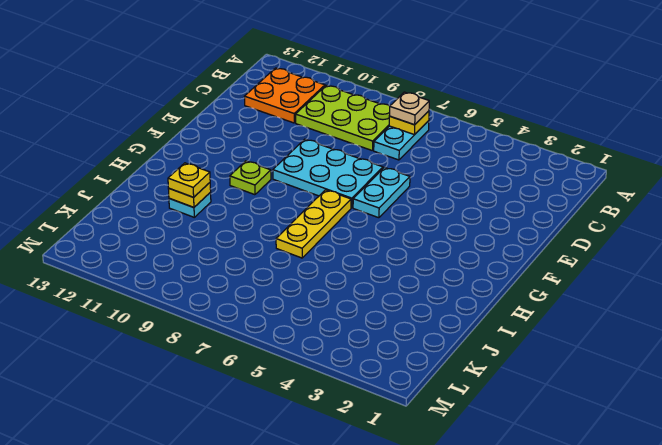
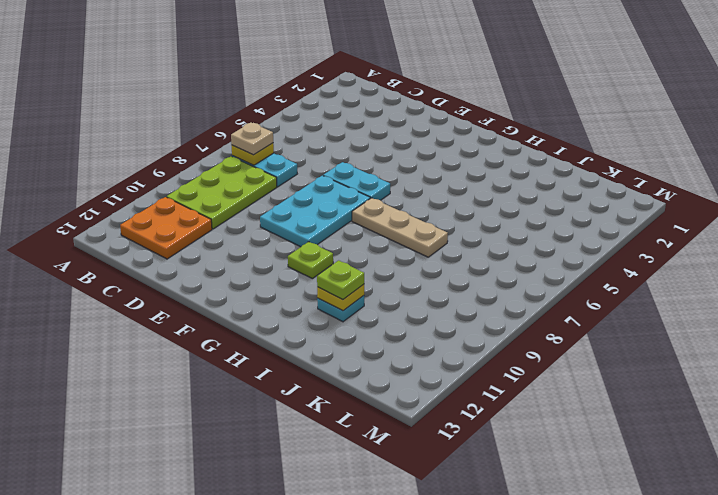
yellow 1x3 plate [276,190,351,258] -> tan 1x3 plate [352,198,448,257]
yellow 1x1 plate [168,163,210,197] -> lime 1x1 plate [317,260,364,300]

